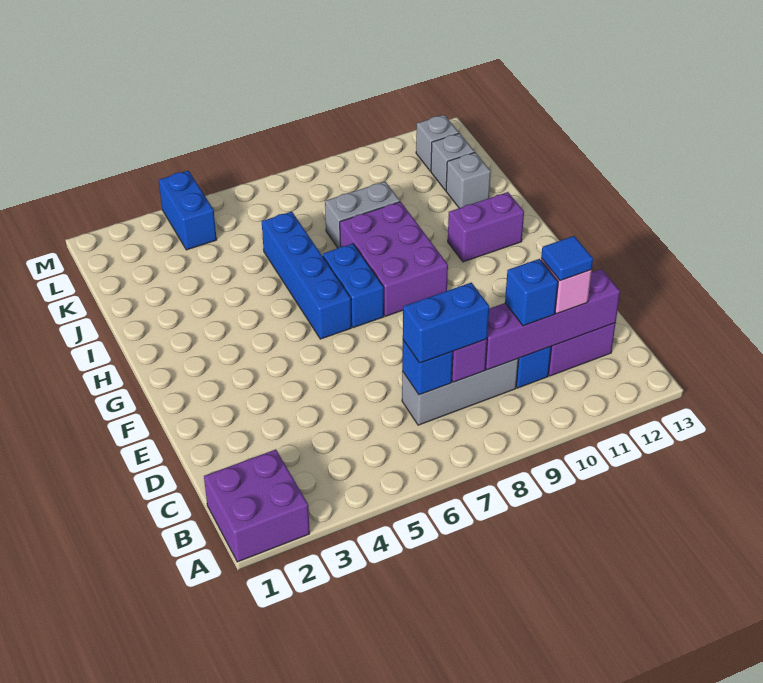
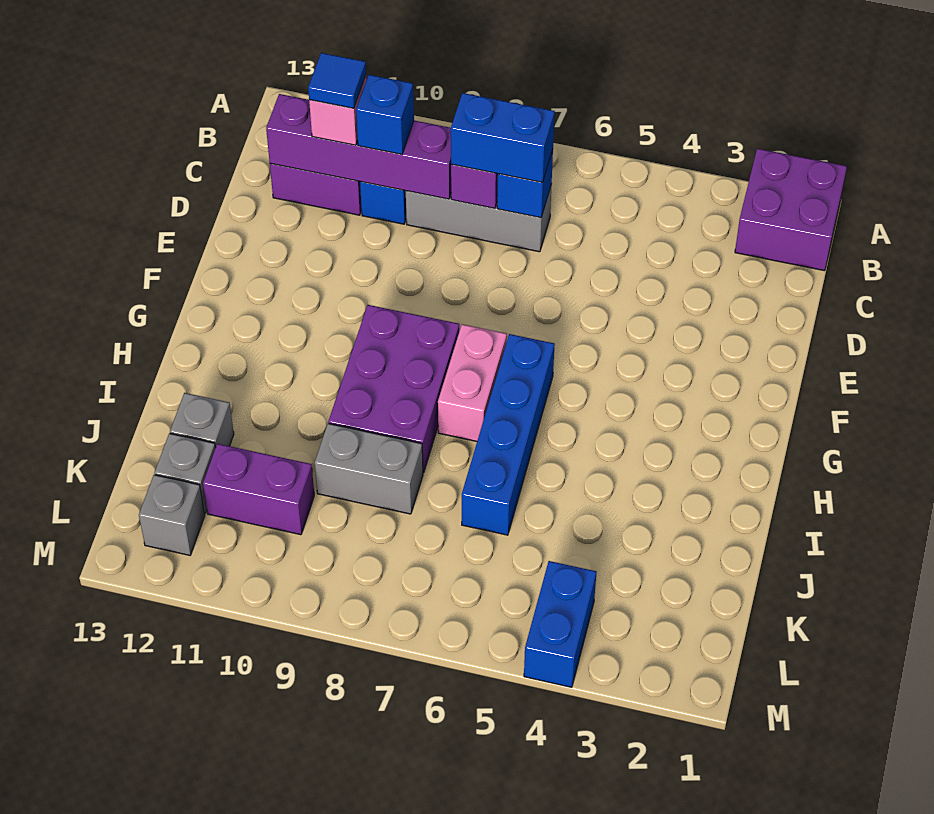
blue 1x2 brick [323,244,384,328] -> pink 1x2 brick [438,324,507,441]
purple 1x2 brick [448,192,524,262] -> purple 1x2 brick moved to [203,444,314,535]

